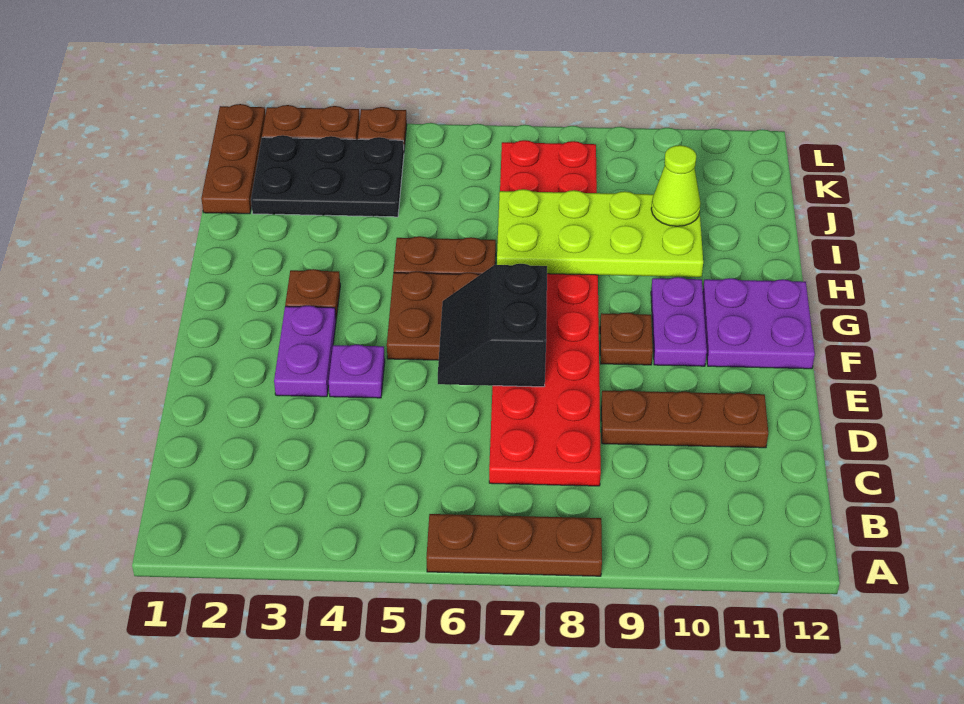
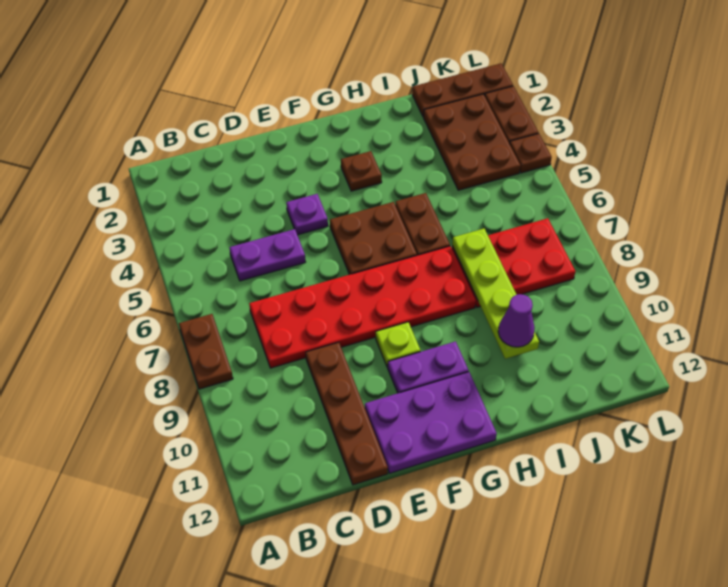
brown 1x3 plate [426,514,602,576] -> brown 1x2 plate [179,314,233,389]
brown 1x3 plate [601,390,768,448] -> brown 1x4 plate [306,342,388,485]
purple 1x2 plate [274,306,336,397] -> purple 1x2 plate moved to [229,229,305,281]
black 2x2 slope [438,264,547,387] -> none
brown 1x1 plate [600,313,653,365] -> lime 1x1 plate [376,322,421,367]
purple 2x2 plate [703,278,815,369] -> purple 2x3 plate [365,372,497,473]
lime 2x4 plate [497,189,703,277] -> lime 1x4 plate [452,229,539,359]
lime 1x1 cone [651,145,701,226] -> purple 1x1 cone [498,294,535,347]
black 2x3 plate [251,135,404,217] -> brown 2x3 plate [424,94,521,190]

